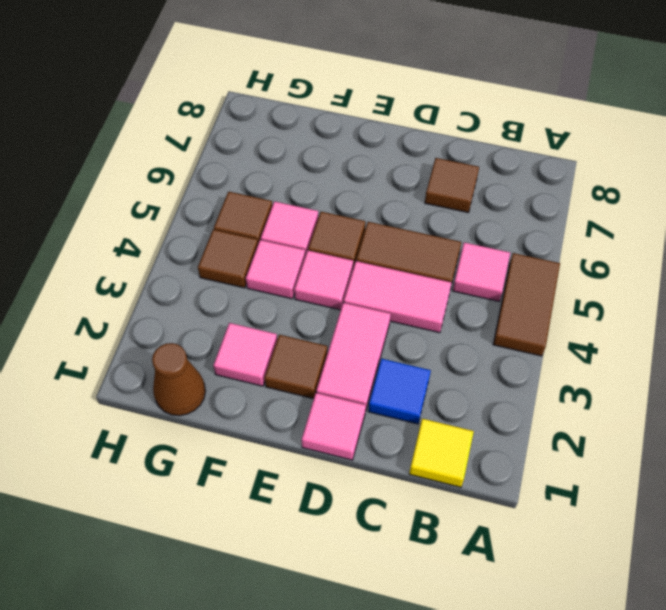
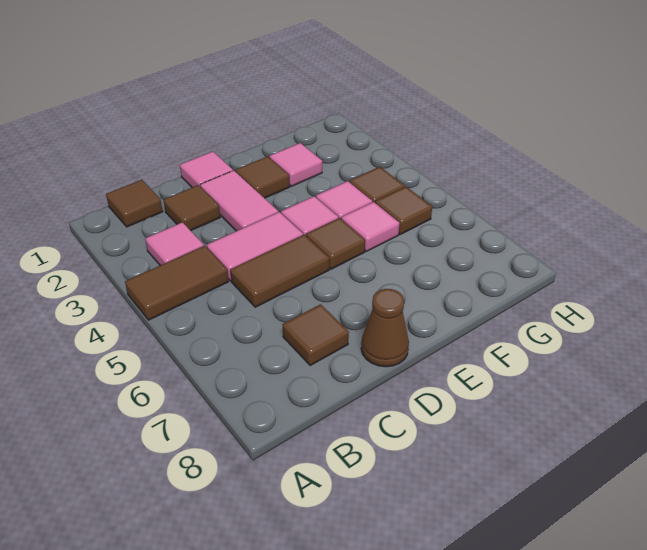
brown 1x2 tile [493,253,560,356] -> brown 1x2 tile turned to [125,246,228,320]
yellow 1x1 tile [409,419,474,487] -> brown 1x1 tile [106,180,163,227]
pink 1x1 tile [453,242,510,301] -> pink 1x1 tile moved to [145,222,204,265]
blue 1x1 tile [368,359,431,424] -> brown 1x1 tile [164,185,220,231]
brown 1x1 cone [152,343,205,416] -> brown 1x1 cone moved to [361,289,409,367]

